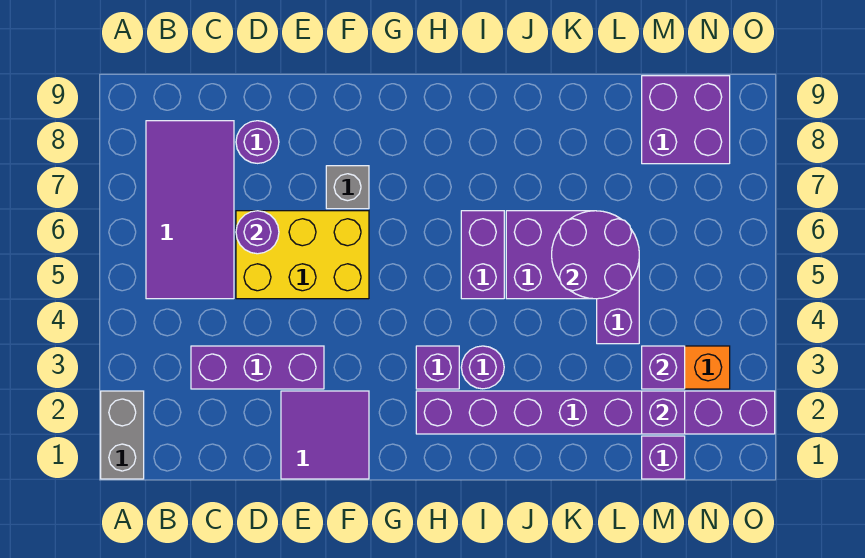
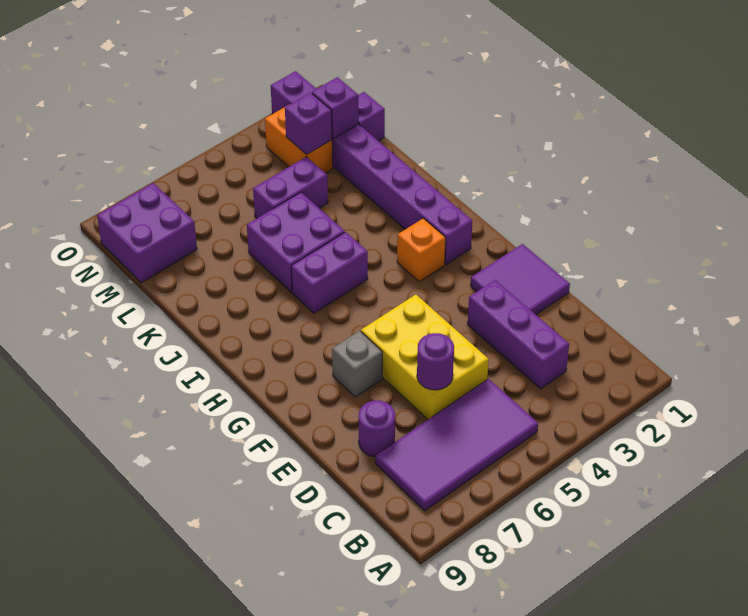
grey 1x2 brick [101,391,144,479] -> none
purple 1x1 brick [416,346,459,389] -> orange 1x1 brick [397,218,446,282]
purple 1x1 round brick [461,346,504,389] -> none
purple 2x2 round brick [552,211,639,299] -> none

